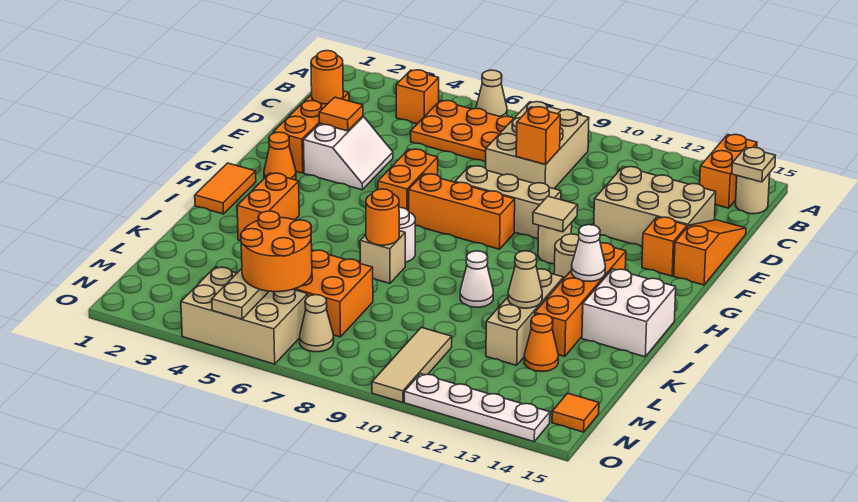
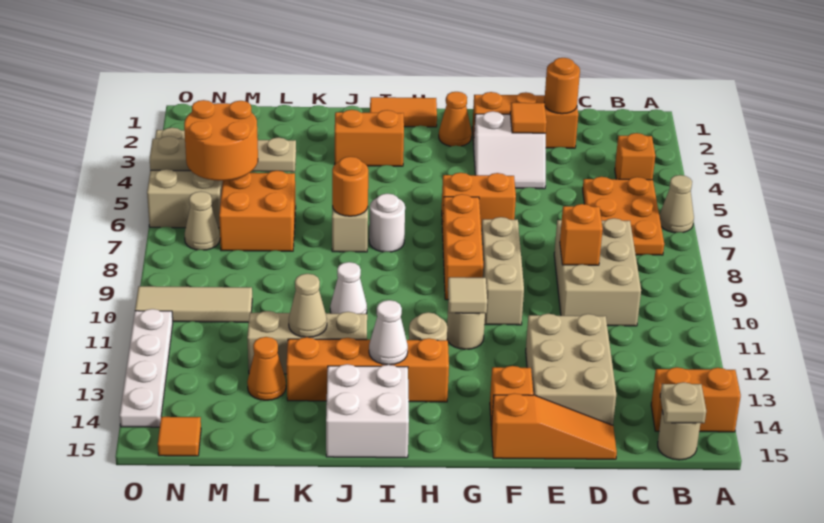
tan 2x3 brick [486,102,589,189] -> tan 2x3 brick turned to [554,218,641,326]

